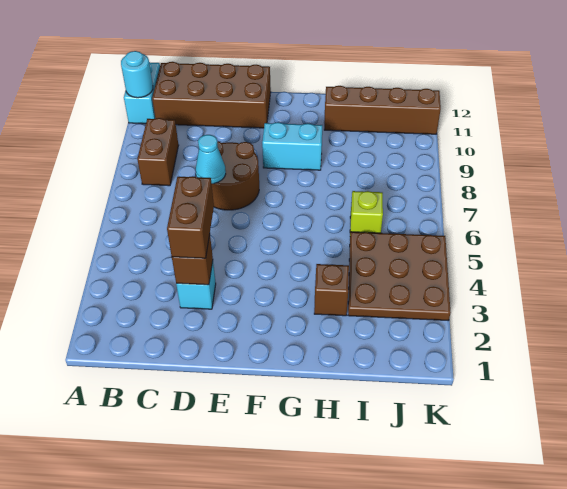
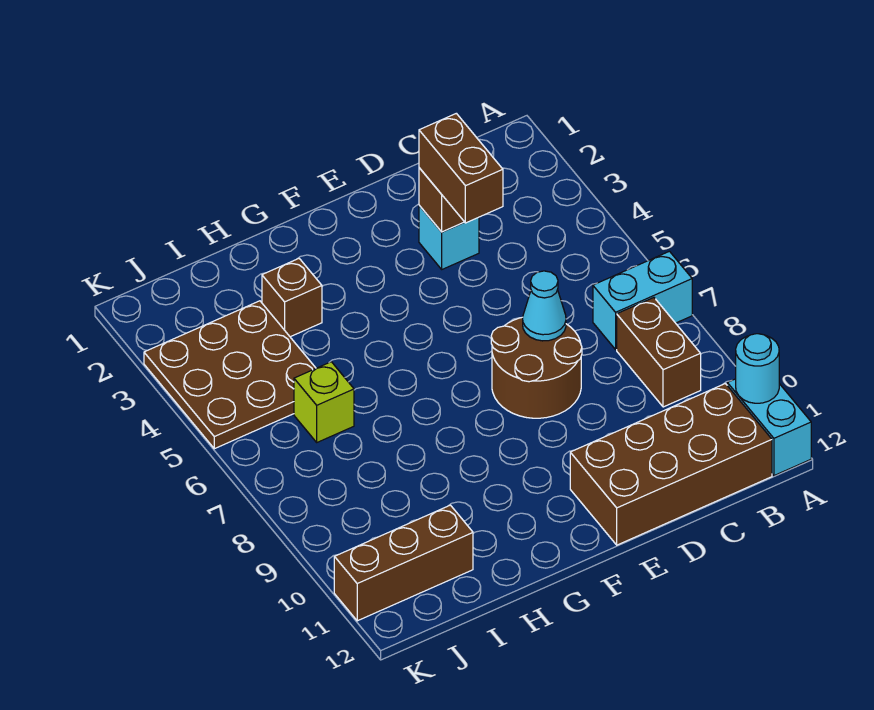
cyan 1x2 brick [262,122,322,170] -> cyan 1x2 brick moved to [593,251,692,349]
brown 1x4 brick [324,86,441,134] -> brown 1x3 brick [334,505,473,621]

